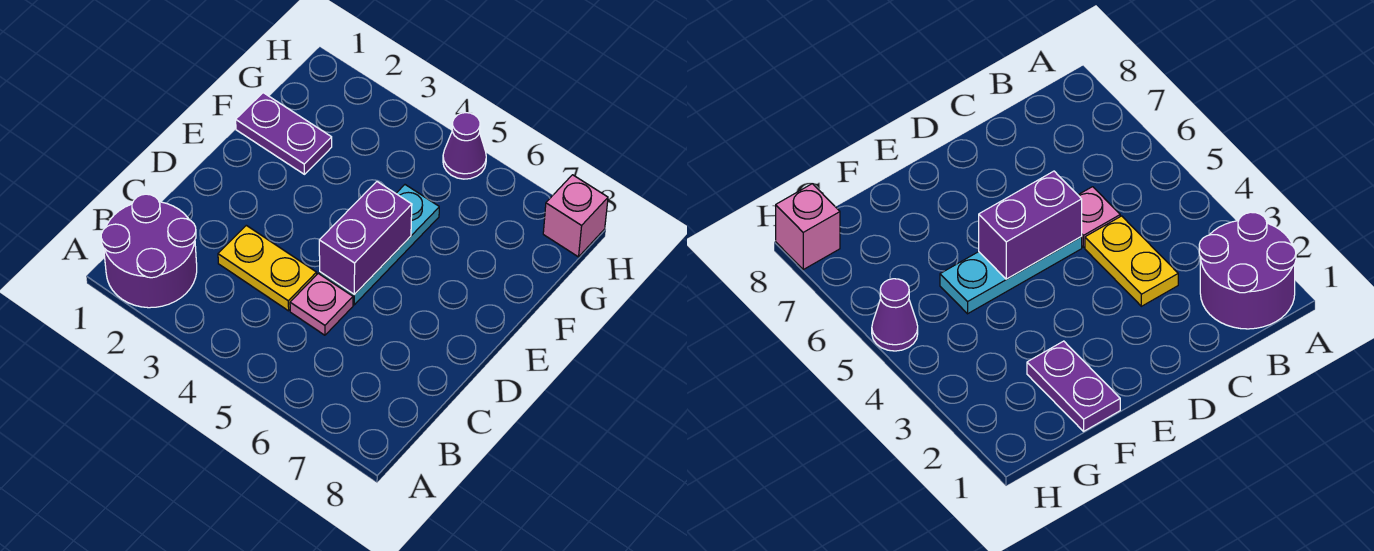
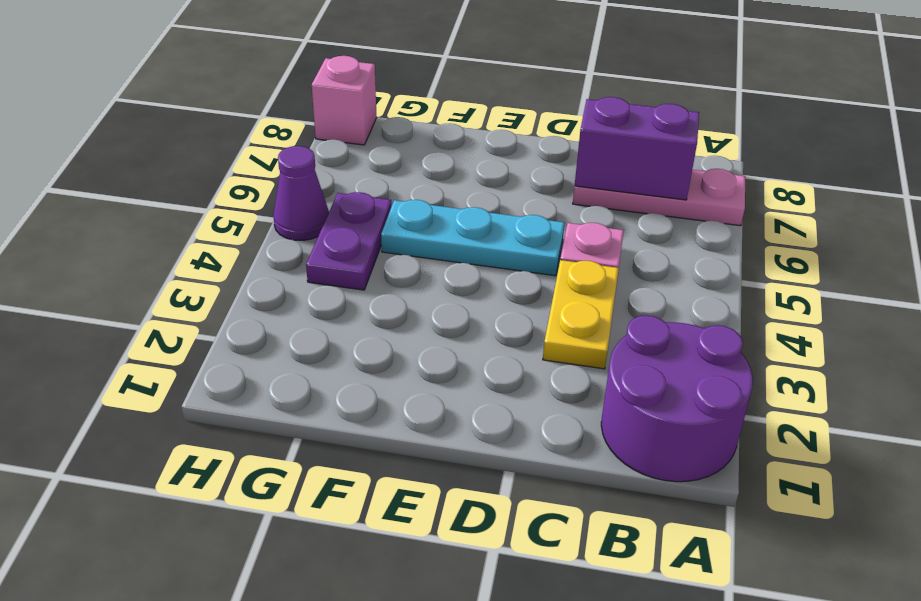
none -> pink 1x3 plate [573,169,745,226]
purple 1x2 brick [319,182,412,295] -> purple 1x2 brick moved to [575,97,699,200]
purple 1x2 plate [236,93,332,174] -> purple 1x2 plate moved to [306,192,391,290]

